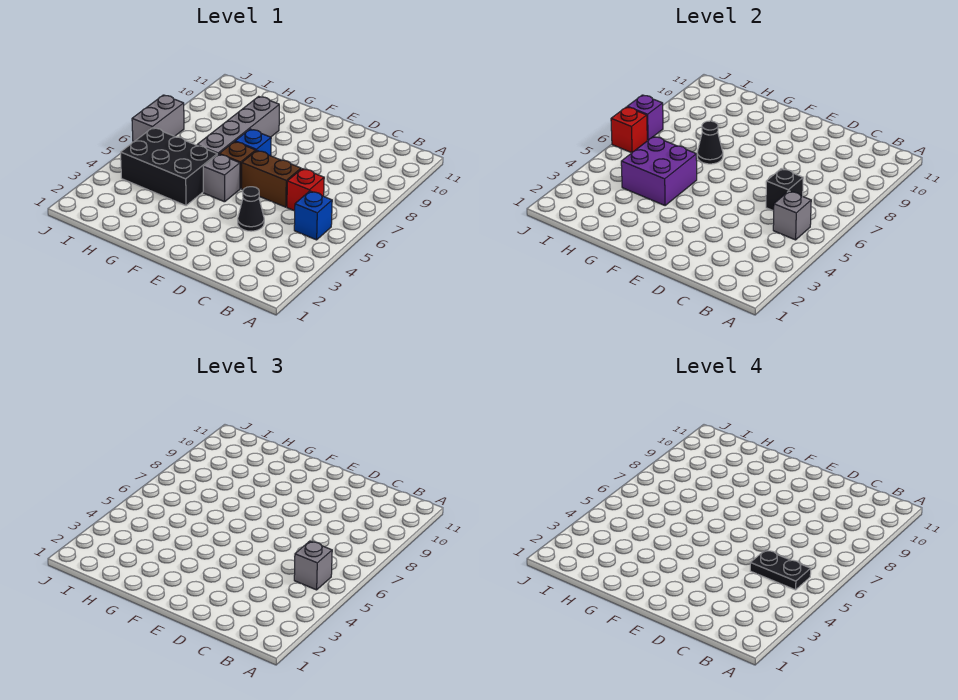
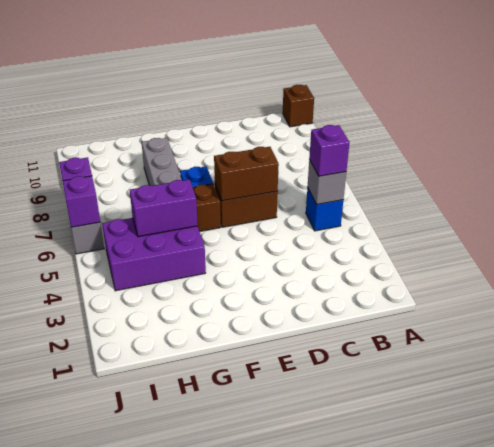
none -> brown 1x1 brick [283,85,314,127]
grey 1x1 brick [294,541,332,590] -> purple 1x1 brick [309,125,349,176]
black 1x2 plate [750,550,811,590] -> none
red 1x1 brick [287,169,324,211] -> none
black 1x1 brick [766,169,803,211] -> none
black 1x1 cone [238,187,264,231] -> none
none -> brown 1x2 brick [214,147,279,201]
grey 1x1 brick [203,154,240,202] -> none
black 2x3 brick [121,128,217,205] -> purple 2x3 brick [102,218,206,291]
purple 2x2 brick [621,136,697,205] -> purple 1x2 brick [130,179,198,237]
black 1x1 cone [697,121,723,164] -> none
red 1x1 brick [611,107,647,153] -> purple 1x1 brick [63,176,100,227]

